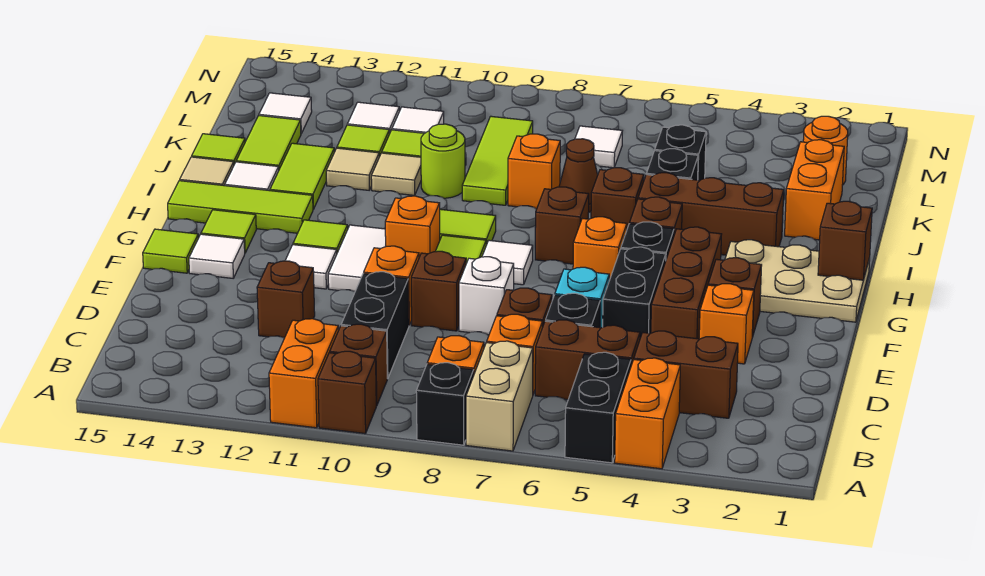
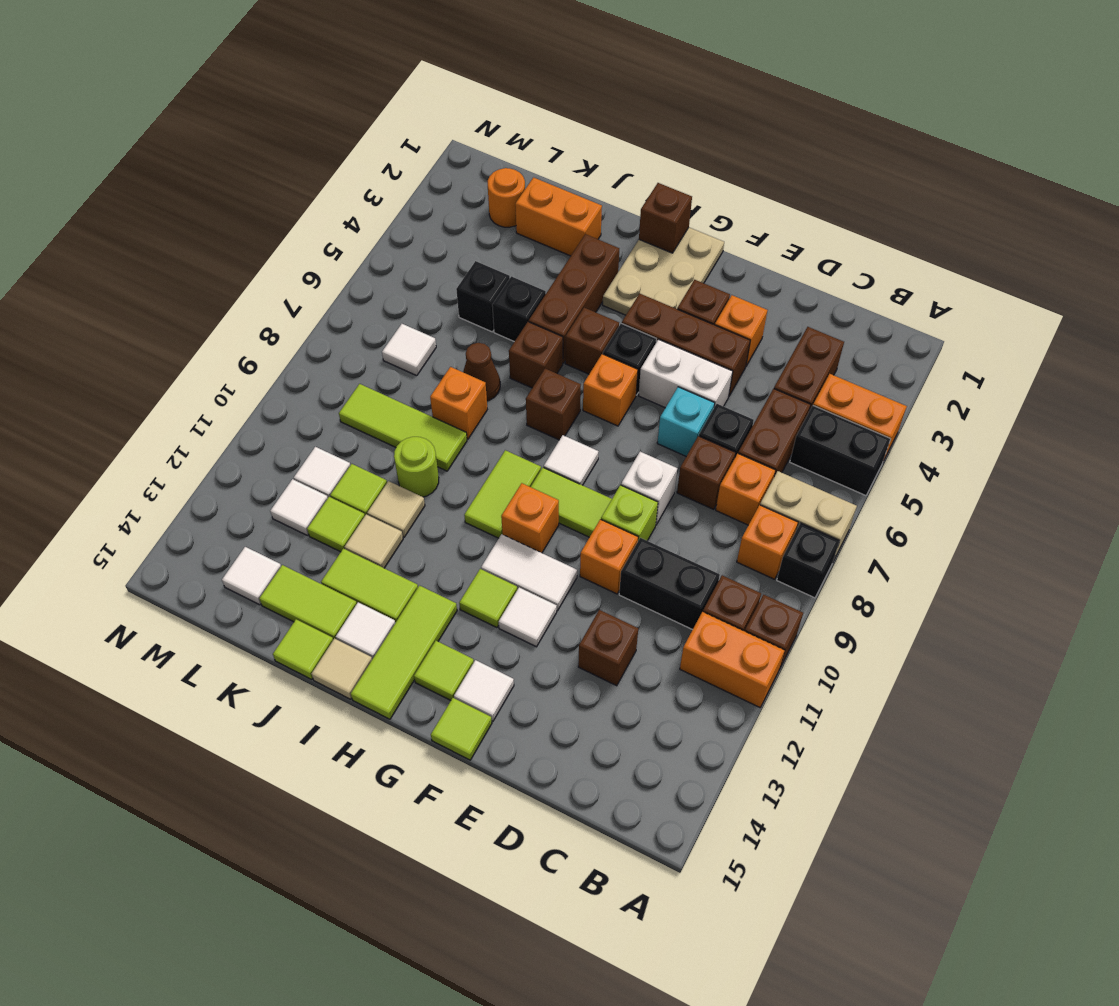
black 1x2 brick [603,247,666,338] -> white 1x2 brick [639,339,733,408]
brown 1x1 brick [411,251,466,331] -> lime 1x1 brick [601,485,658,541]

